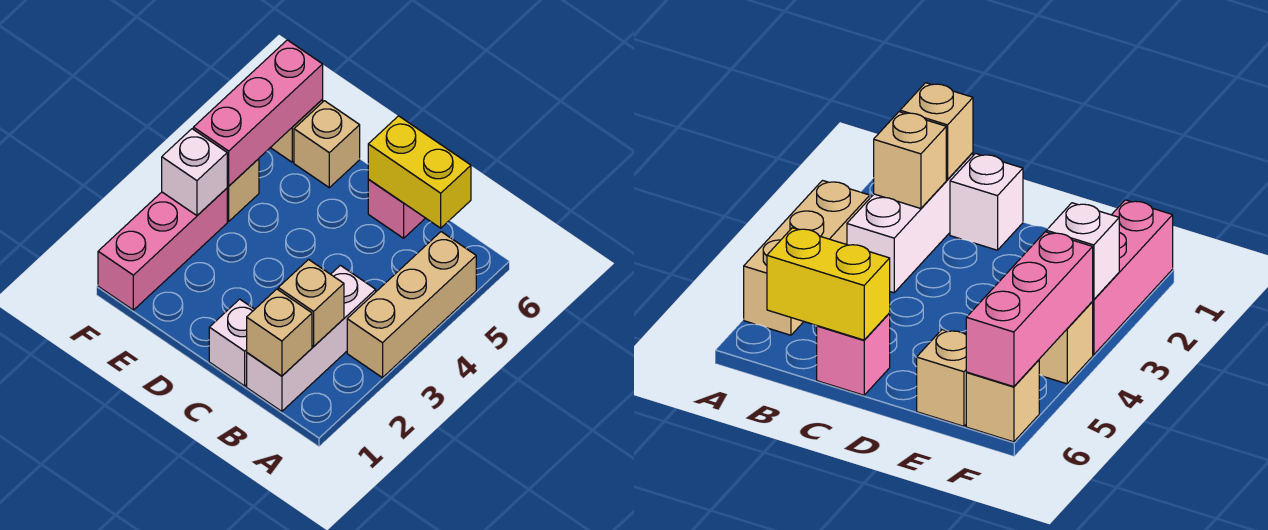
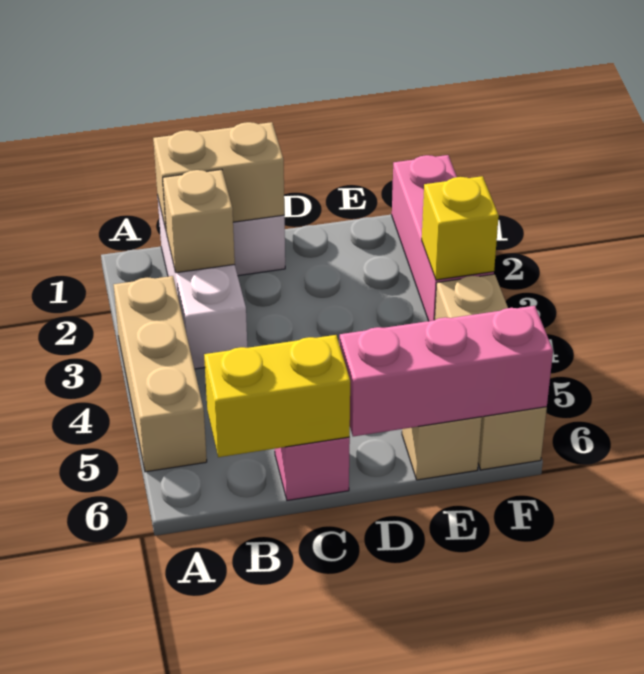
tan 1x1 brick [247,289,312,376] -> tan 1x2 brick [153,122,284,229]
white 1x1 brick [162,129,227,216] -> yellow 1x1 brick [422,176,499,280]
pink 1x3 brick [193,40,323,186] -> pink 1x3 brick turned to [340,306,553,436]

